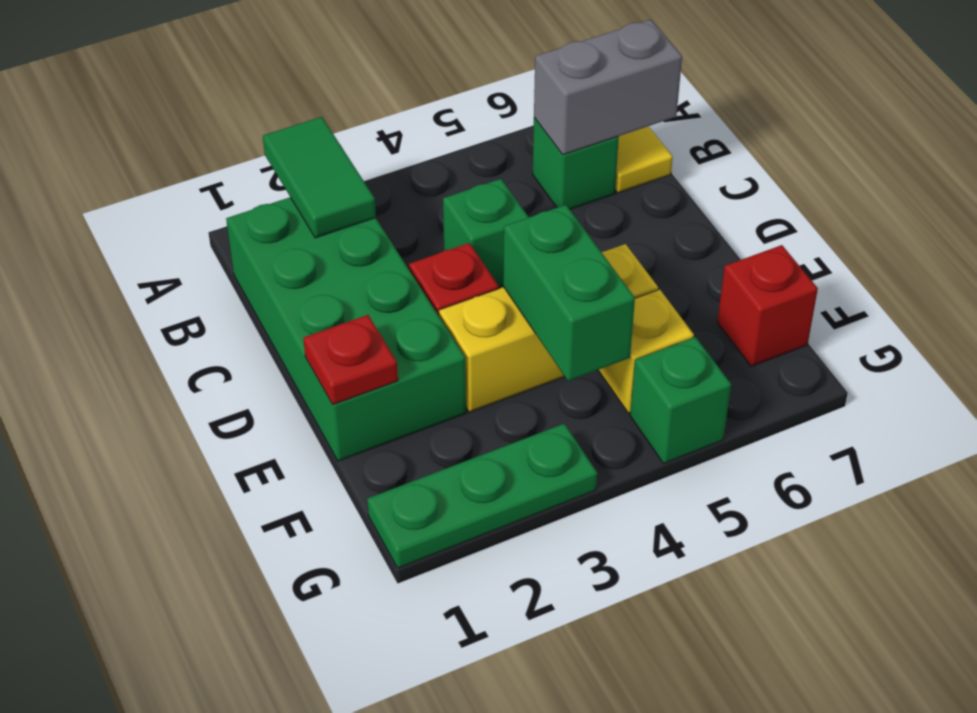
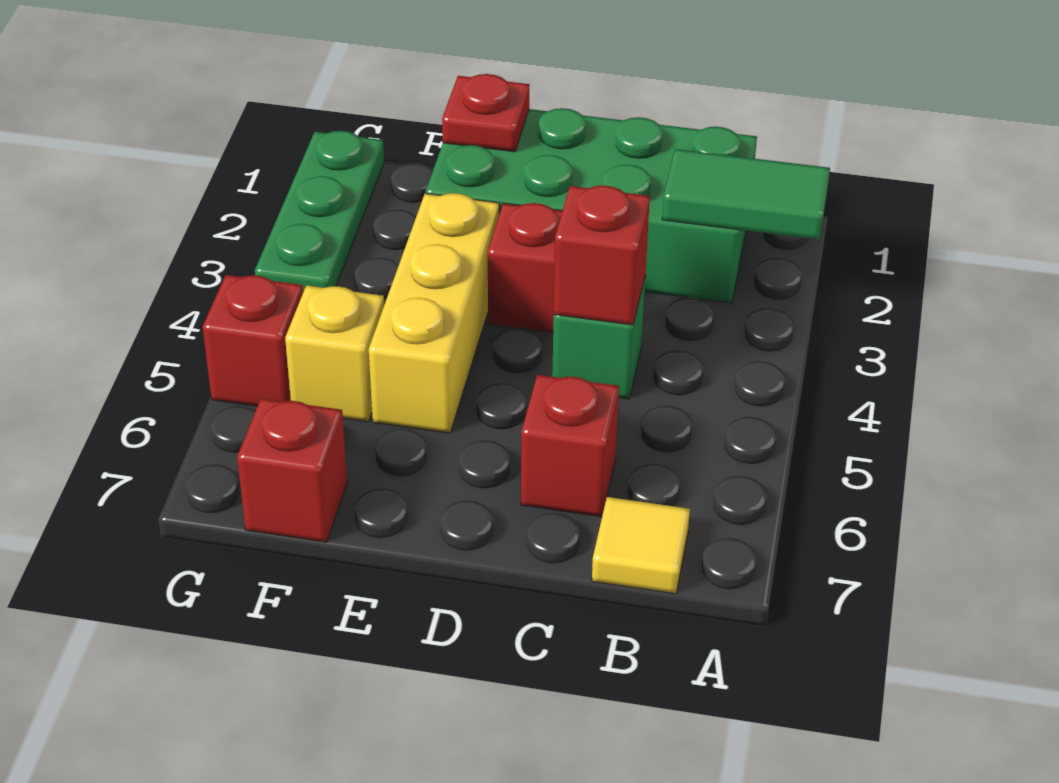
green 1x1 brick [533,118,619,209] -> none
grey 1x2 brick [534,19,682,155] -> none
none -> red 1x1 brick [554,185,650,325]
none -> red 1x1 brick [521,375,619,517]
green 1x2 brick [503,205,635,381] -> none
green 1x1 brick [630,337,731,463] -> red 1x1 brick [203,275,303,406]

